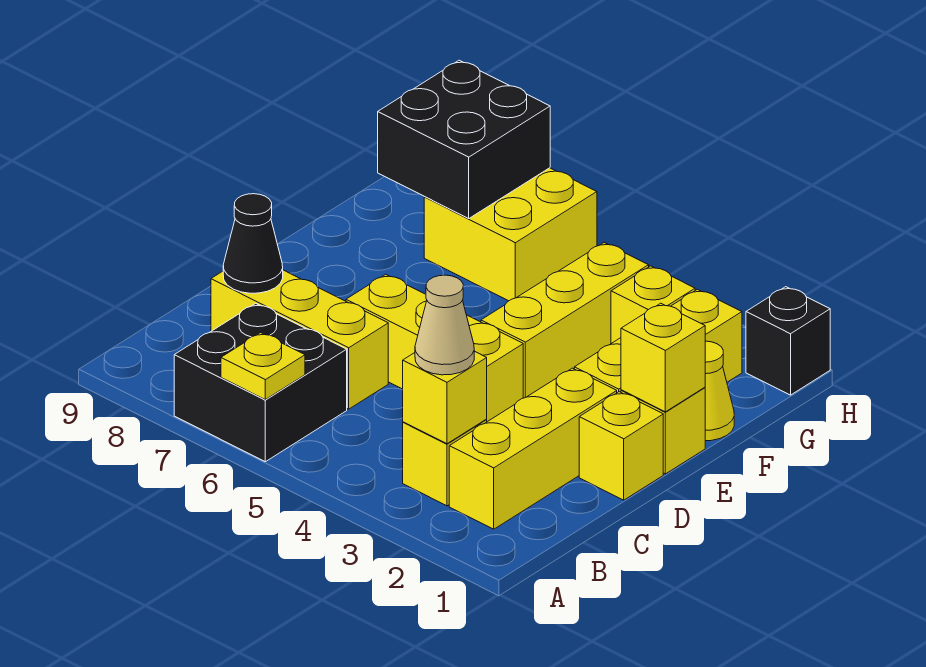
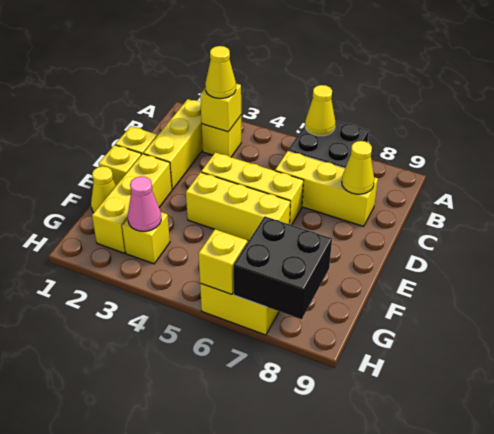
yellow 1x1 plate [221,333,305,400] -> yellow 1x1 cone [305,85,336,136]
tan 1x1 cone [415,275,474,375] -> yellow 1x1 cone [205,46,236,98]
black 1x1 cone [223,194,283,293] -> yellow 1x1 cone [342,141,374,194]
yellow 1x1 brick [621,303,705,412] -> yellow 1x1 brick moved to [198,229,247,294]
yellow 1x3 brick [481,243,649,398] -> yellow 1x3 brick turned to [186,172,290,241]
none -> pink 1x1 cone [128,176,161,231]
black 1x1 brick [746,287,830,395] -> none

